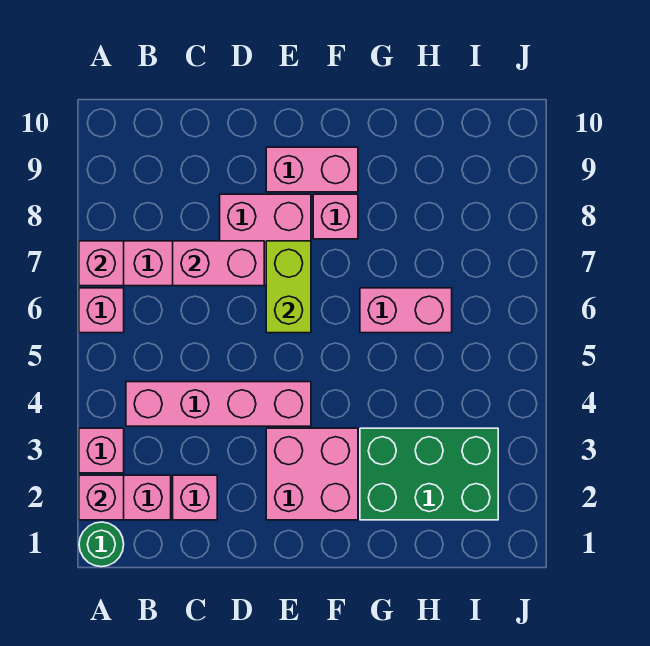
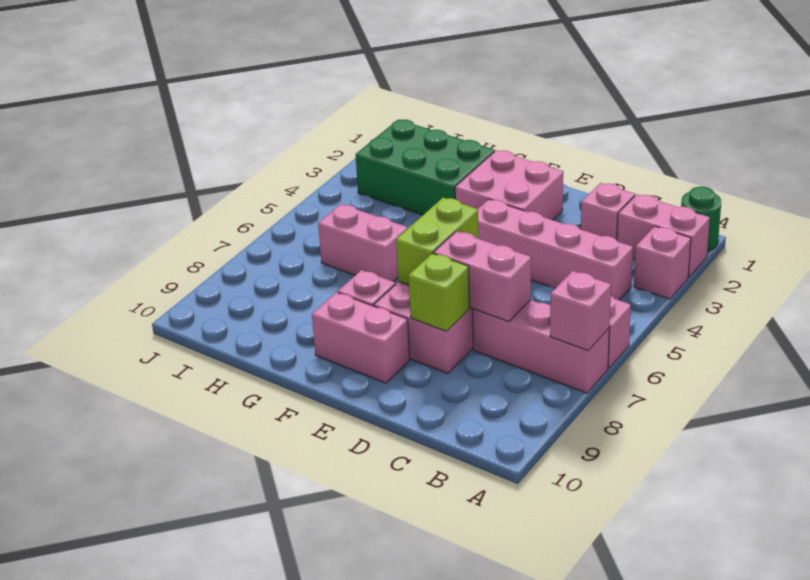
pink 1x1 brick [79,475,124,520] -> none
none -> lime 1x1 brick [409,253,469,331]

